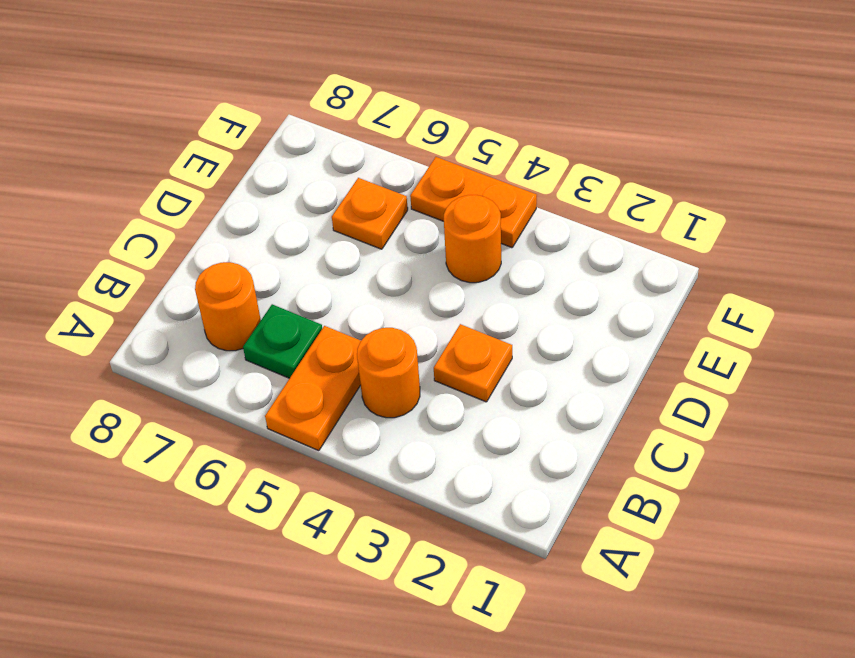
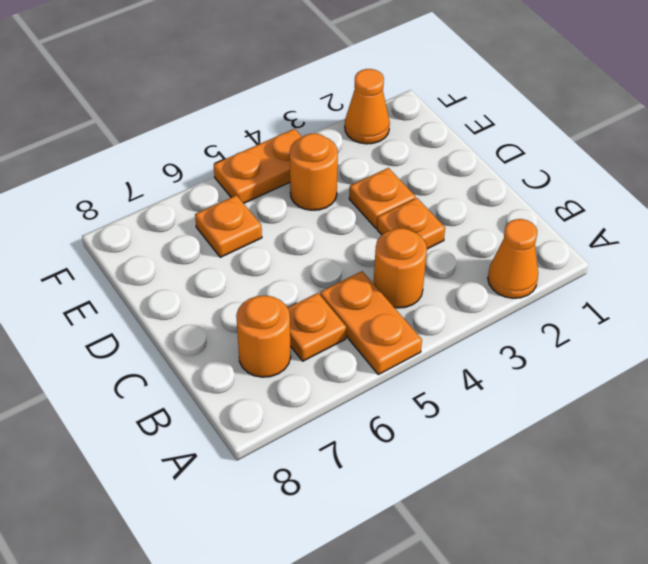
none -> orange 1x1 cone [488,219,538,298]
green 1x1 plate [243,304,322,378] -> orange 1x1 plate [288,293,346,361]
none -> orange 1x1 plate [349,168,416,228]
none -> orange 1x1 cone [345,69,390,144]

